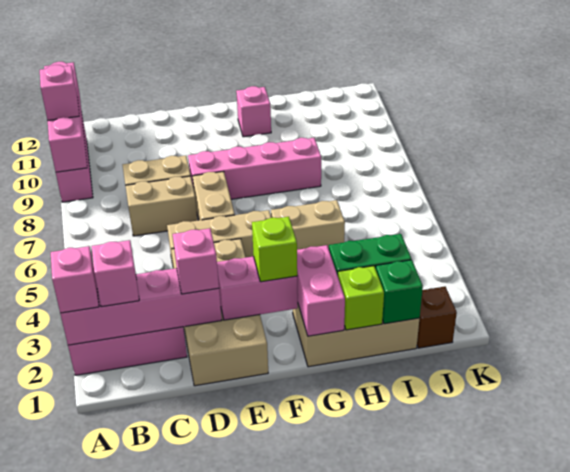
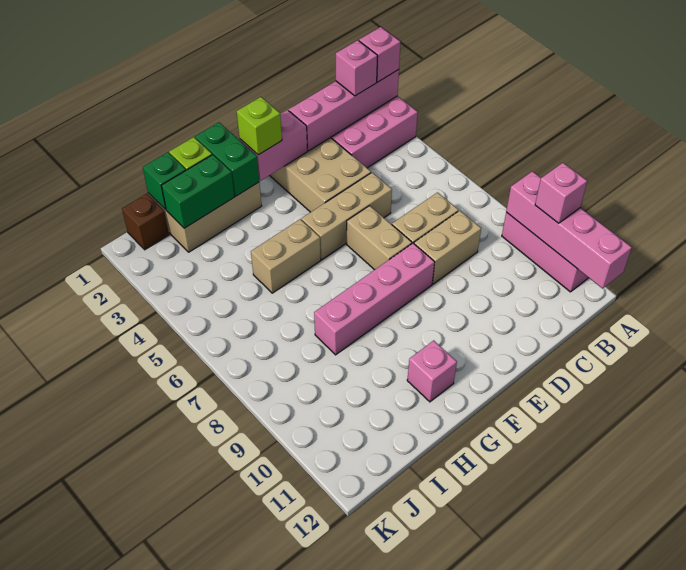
pink 1x1 brick [173,228,219,294] -> none
pink 1x2 brick [297,245,345,336] -> green 1x2 brick [195,123,259,196]

